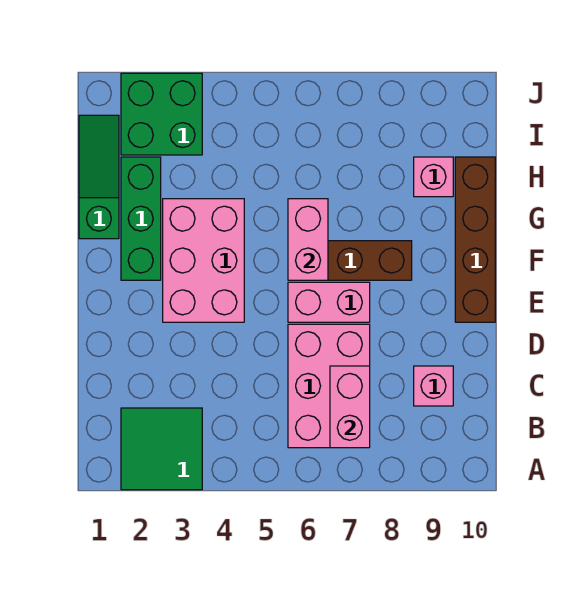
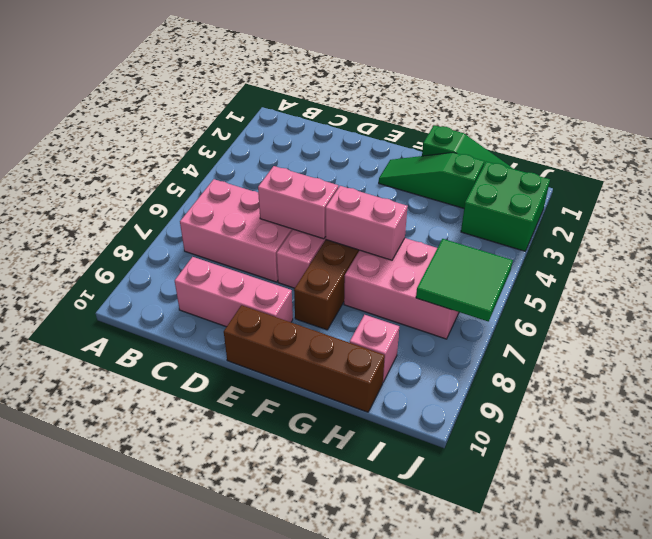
green 2x2 tile [121,408,202,490] -> green 2x2 tile moved to [416,239,513,322]
pink 1x2 brick [330,366,370,448] -> pink 1x2 brick moved to [258,166,338,239]
pink 1x1 brick [414,366,453,406] -> pink 1x3 brick [175,257,293,327]
pink 2x3 brick [163,199,244,322] -> pink 2x3 brick moved to [344,238,459,339]
green 1x3 brick [121,157,161,280] -> green 1x3 slope [379,152,484,208]

